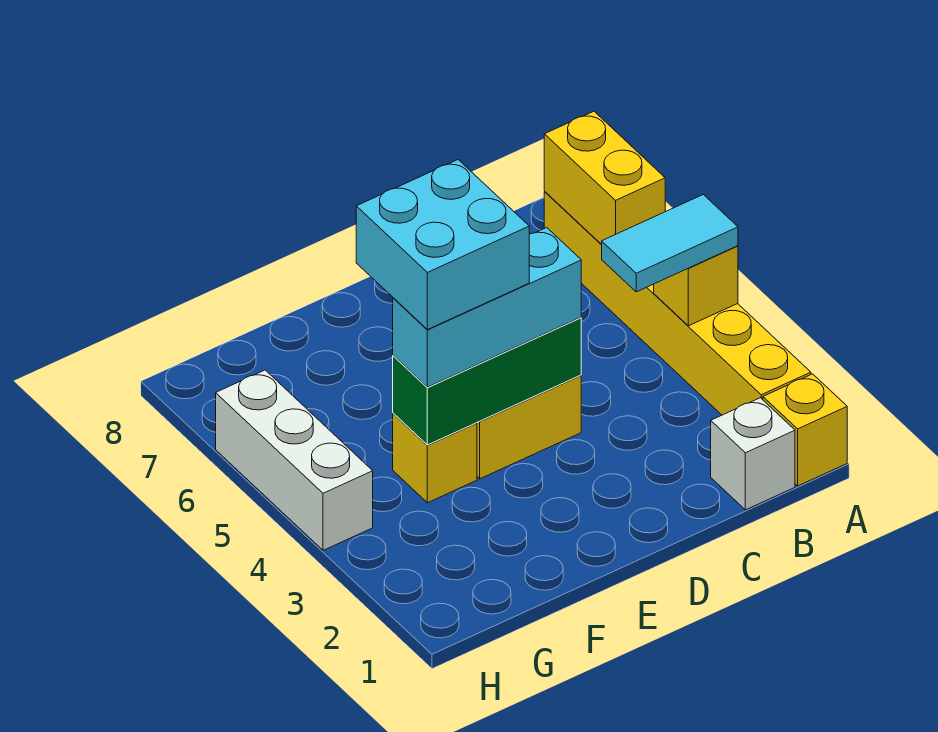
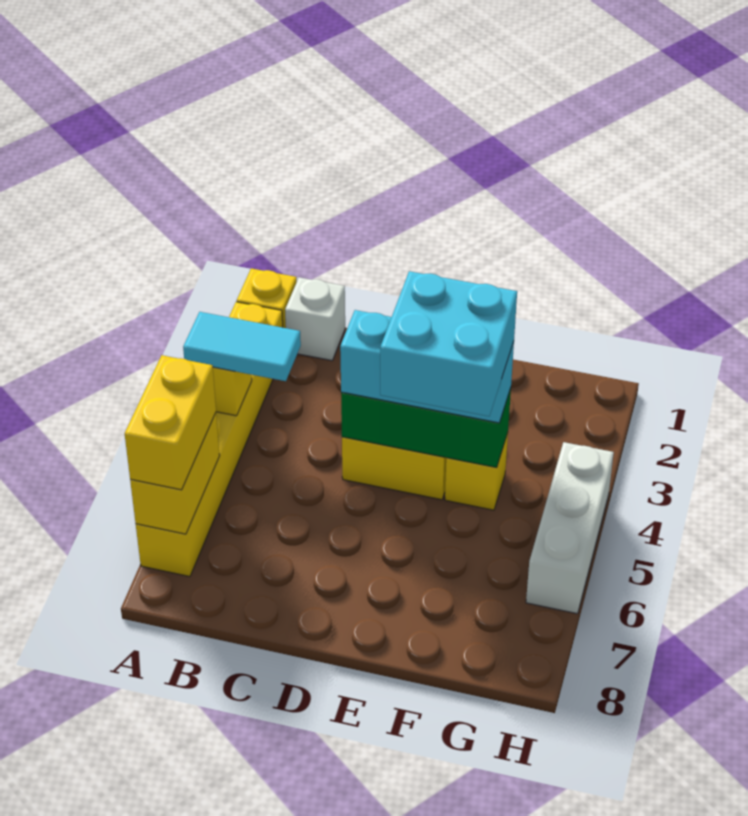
none -> yellow 1x2 brick [125,355,216,490]

